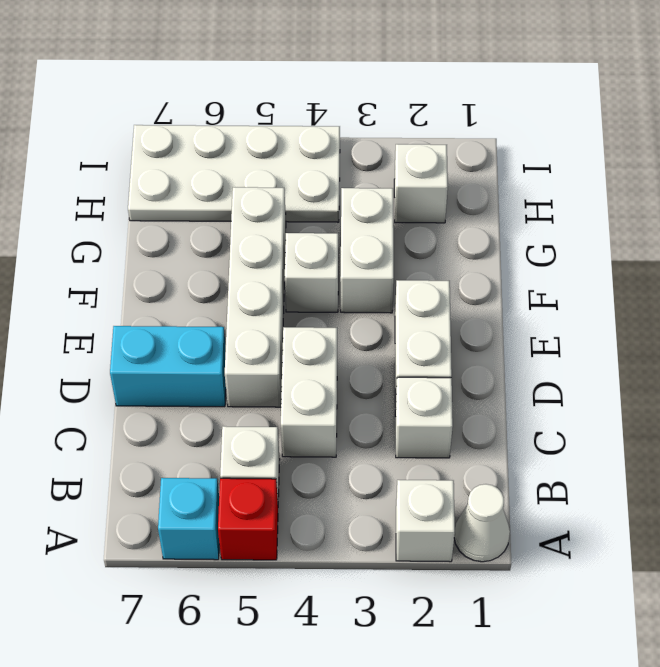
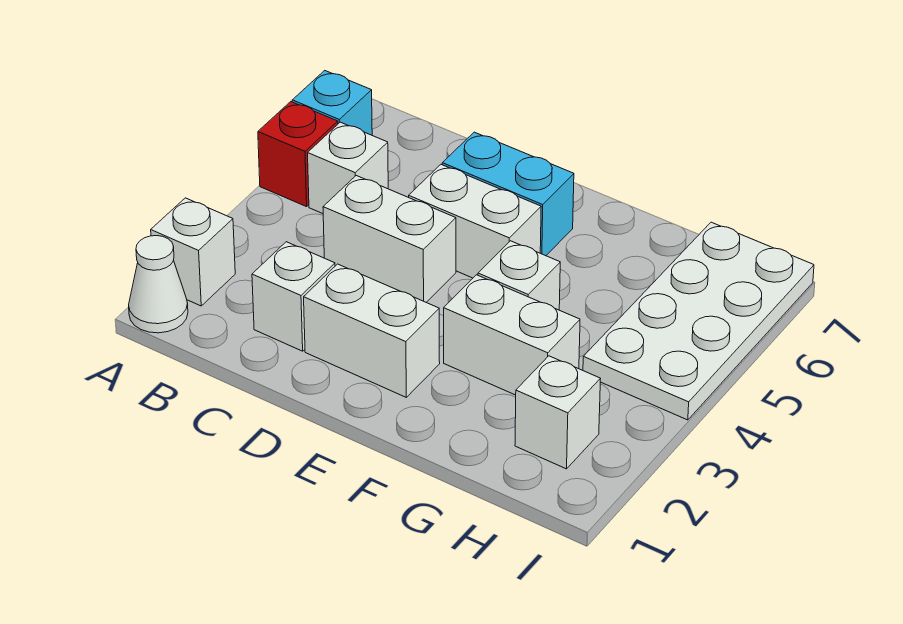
white 1x4 brick [225,187,286,407] -> white 1x2 brick [409,165,541,278]
cyan 1x2 brick [110,326,226,407] -> cyan 1x2 brick turned to [442,132,574,256]

